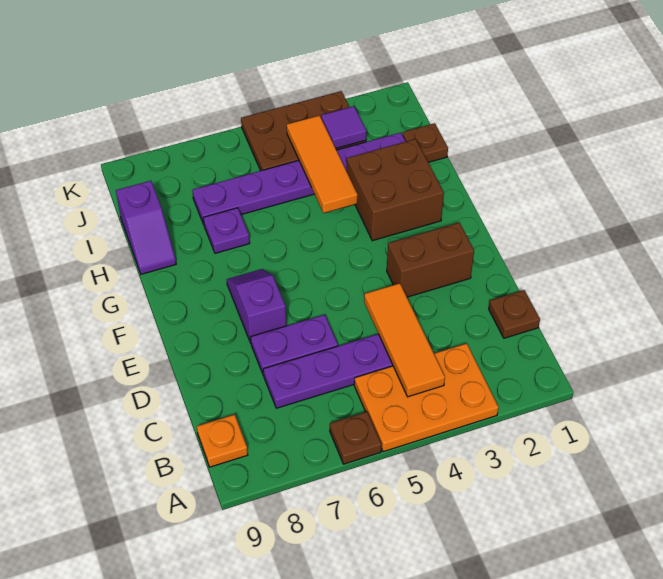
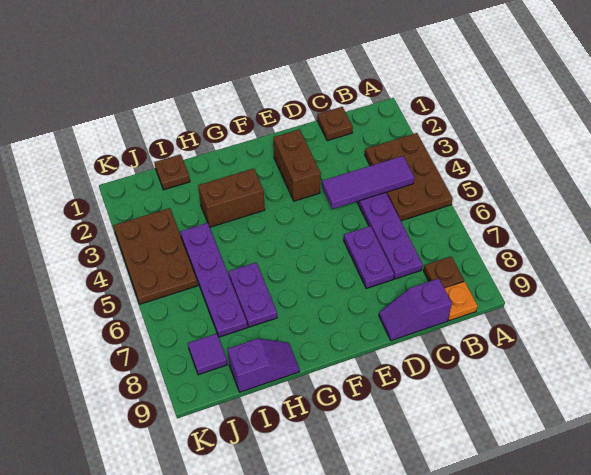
orange 2x3 plate [354,343,499,452] -> brown 2x3 plate [365,133,453,221]
brown 1x1 plate [330,412,382,464] -> brown 1x1 plate moved to [424,256,464,288]
orange 1x3 tile [364,283,445,397] -> purple 1x3 tile [322,156,415,209]
purple 1x2 slope [227,269,286,343] -> purple 1x2 slope moved to [379,278,452,341]
brown 2x2 brick [347,139,444,241] -> brown 1x2 brick [198,168,265,227]
orange 1x3 tile [287,116,358,213] -> none
purple 1x1 plate [203,208,250,253] -> purple 1x2 plate [229,263,277,327]
purple 1x6 plate [192,133,406,224] -> purple 1x4 plate [180,223,247,337]
purple 1x1 tile [321,106,366,148] -> purple 1x1 tile moved to [188,334,227,375]

